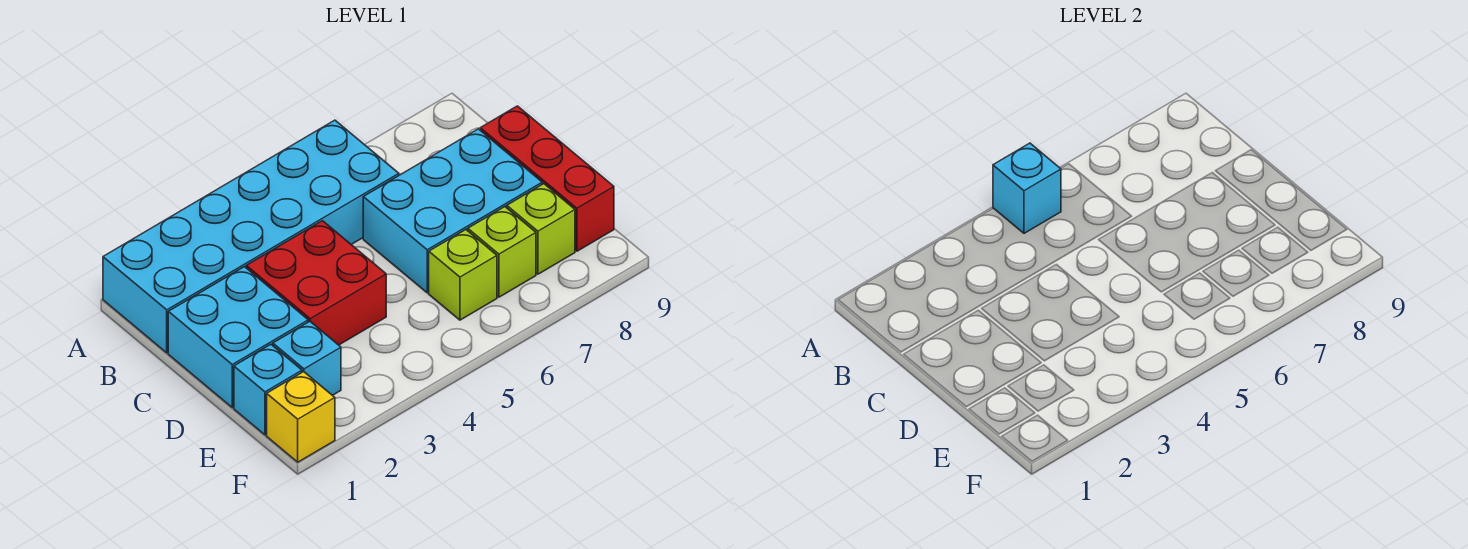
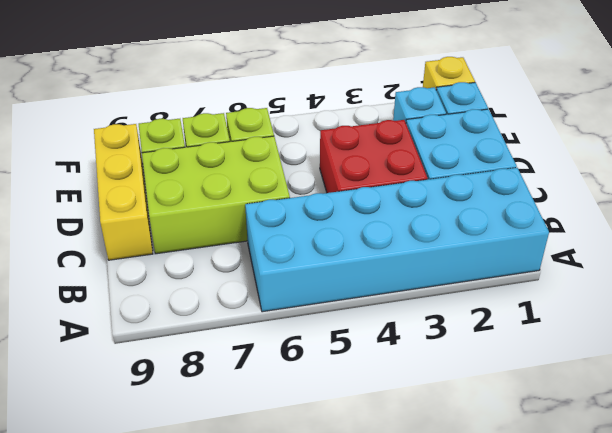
cyan 1x1 brick [993,143,1061,233] -> none
cyan 2x3 brick [363,129,542,293] -> lime 2x3 brick [142,136,290,254]
red 1x3 brick [480,106,614,251] -> yellow 1x3 brick [94,124,153,260]

